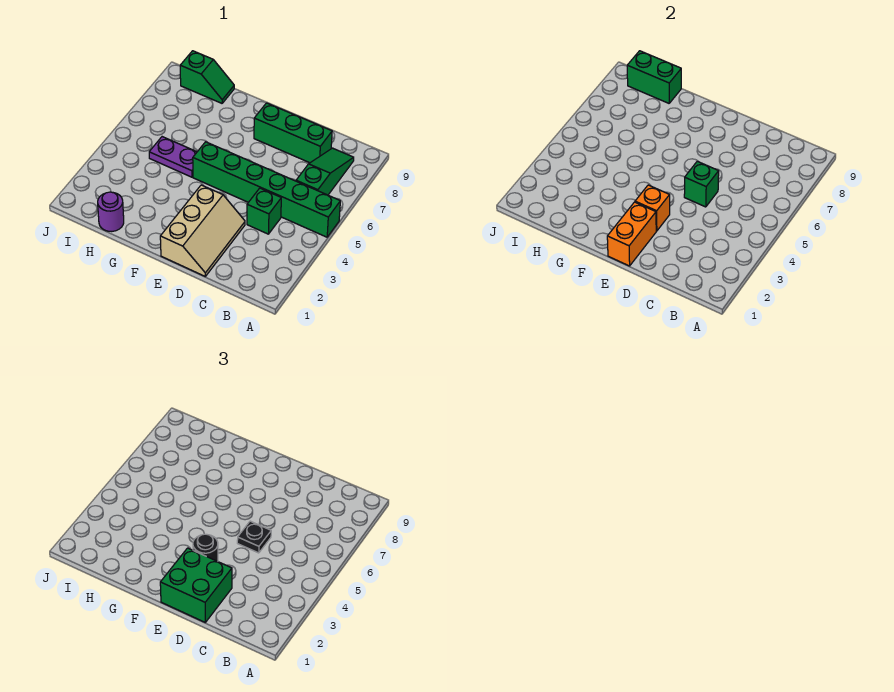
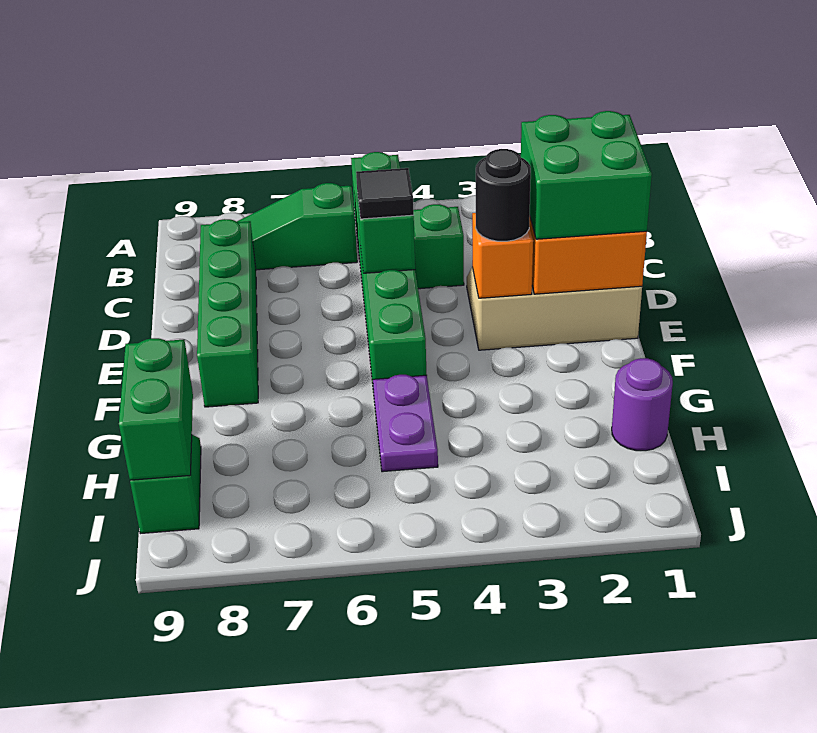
green 1x3 brick [254,103,332,163] -> green 1x4 brick [197,219,258,407]
black 1x1 plate [237,521,271,553] -> black 1x1 tile [356,168,414,219]

